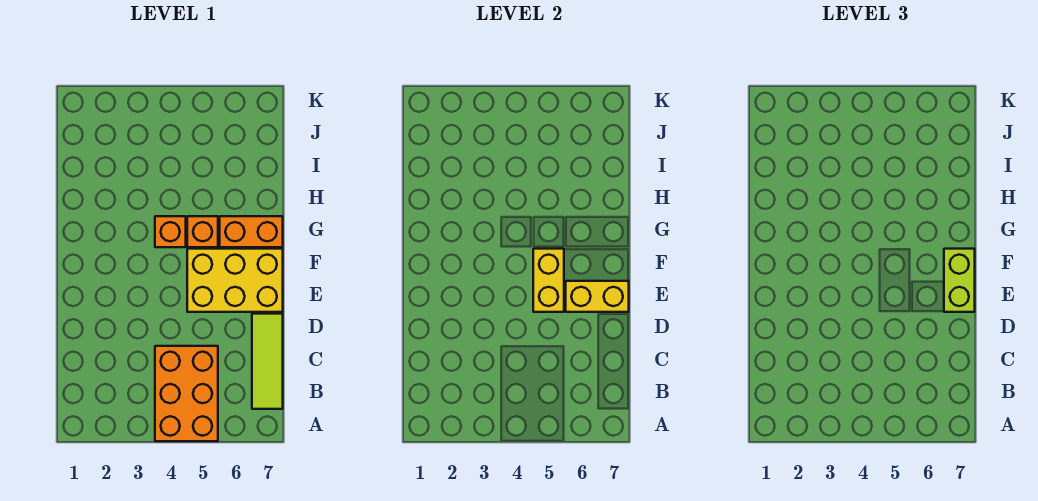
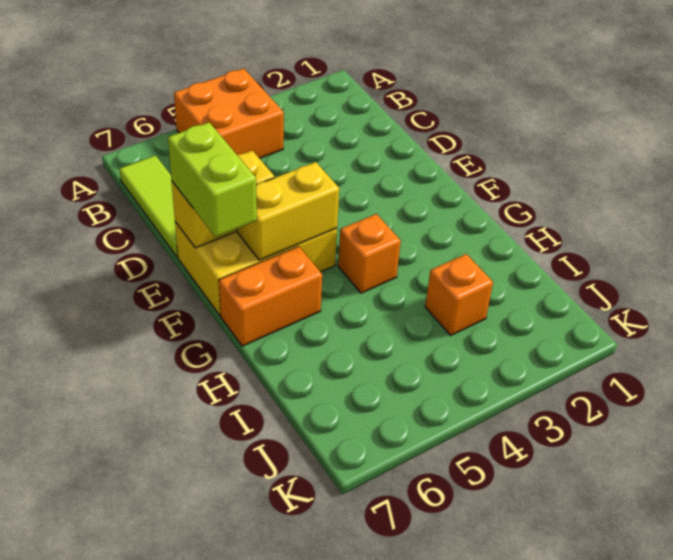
orange 2x3 brick [155,346,218,441] -> orange 2x2 brick [174,69,284,158]
yellow 1x2 brick [533,249,564,312] -> yellow 1x2 brick turned to [237,162,339,260]
orange 1x1 brick [187,216,218,247] -> orange 1x1 brick moved to [425,254,493,335]

